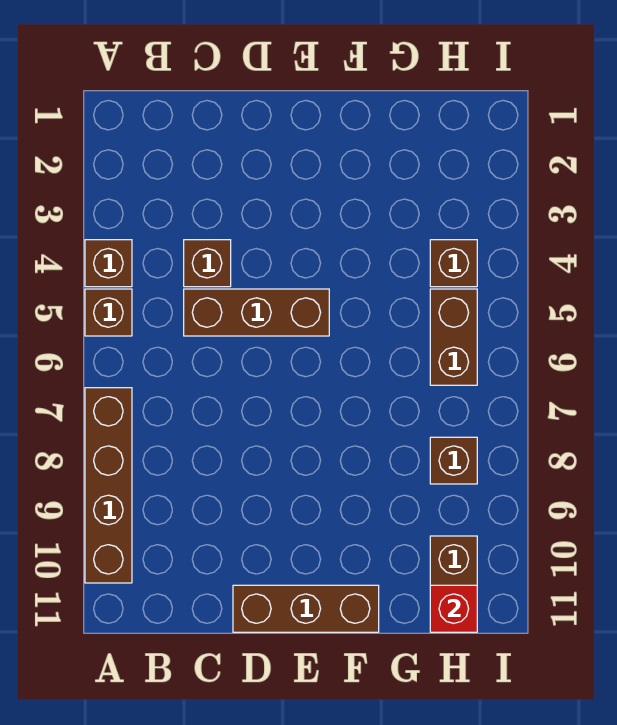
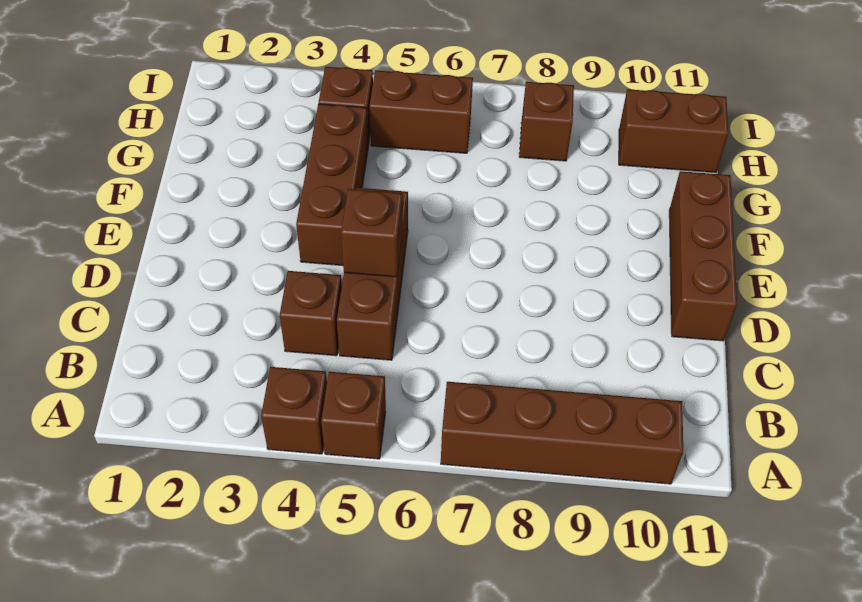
none -> brown 1x1 brick [341,189,403,277]
none -> brown 1x3 brick [296,104,368,265]
red 1x1 brick [430,585,477,632] -> none

